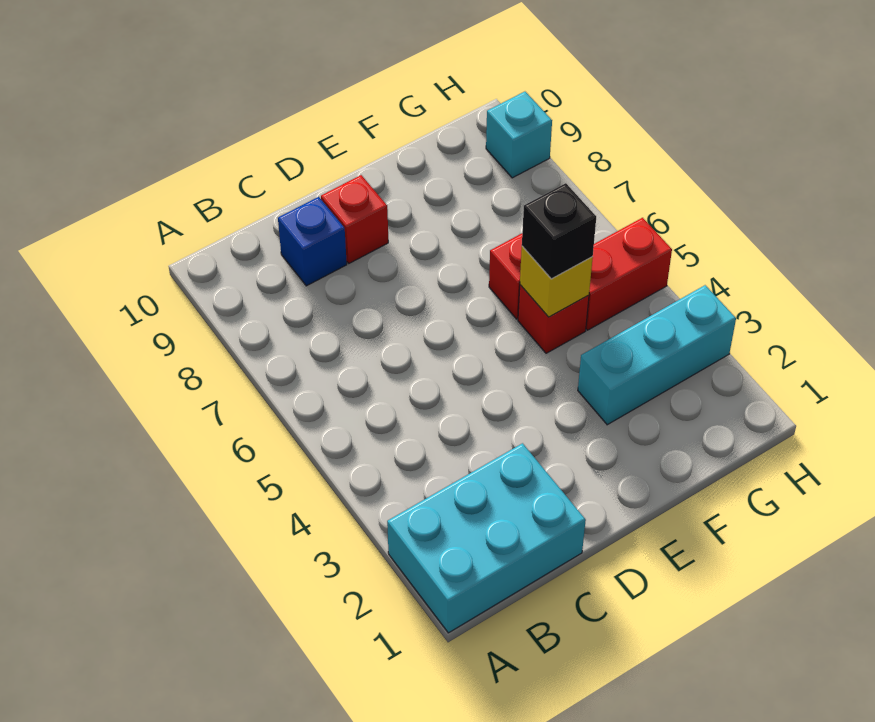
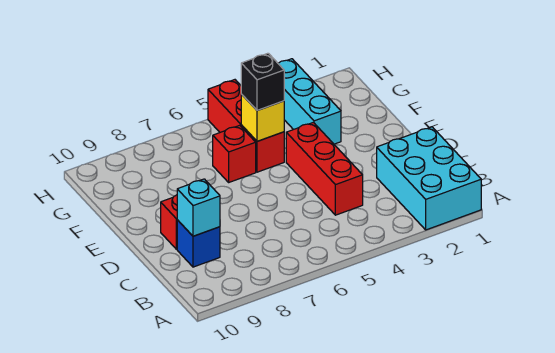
none -> red 1x3 brick [286,122,363,215]
cyan 1x1 brick [486,92,552,178] -> cyan 1x1 brick moved to [177,179,220,236]

